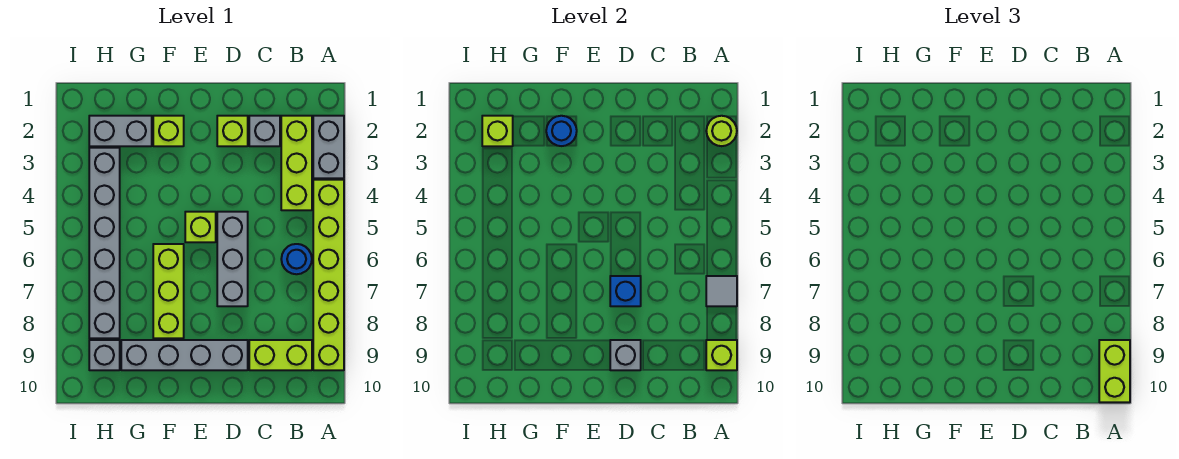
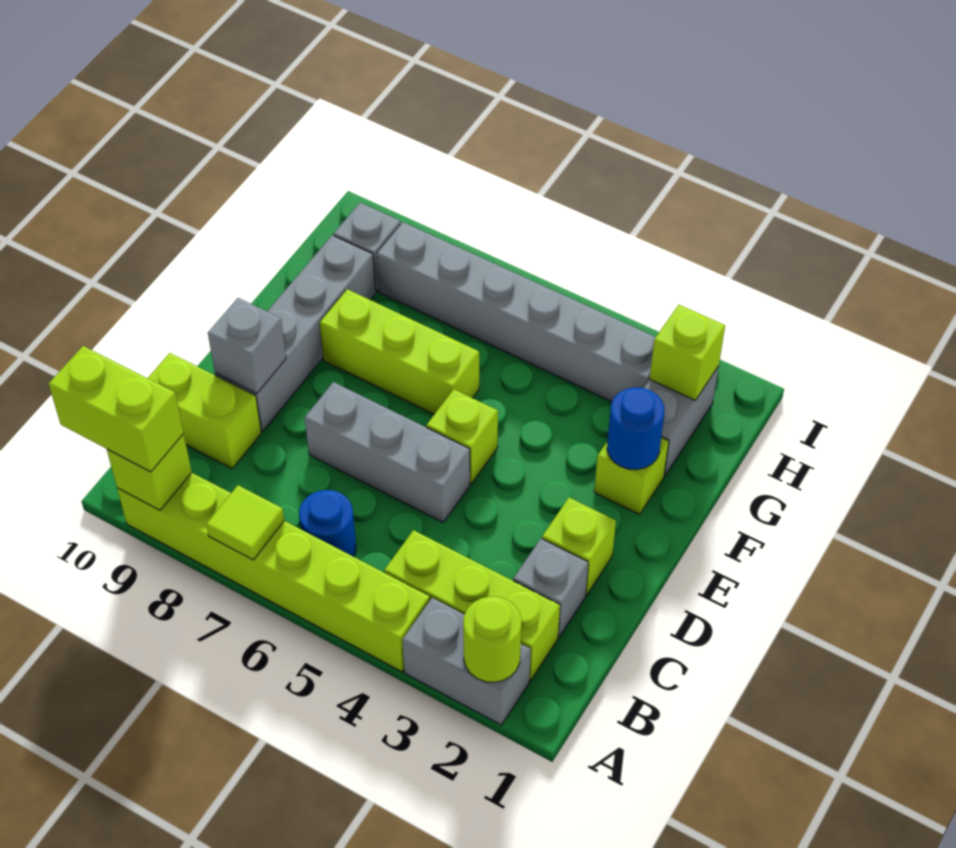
grey 1x1 tile [706,276,737,306] -> lime 1x1 tile [206,485,284,560]
lime 1x2 brick [249,340,312,370] -> lime 1x2 brick turned to [148,353,261,468]
blue 1x1 brick [610,276,641,306] -> none

